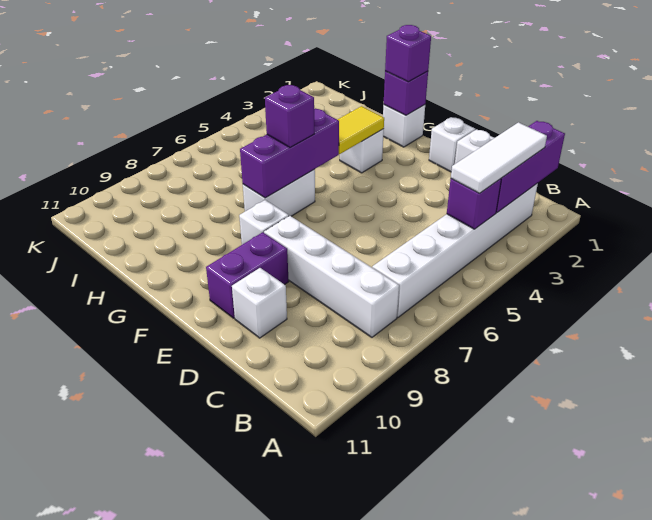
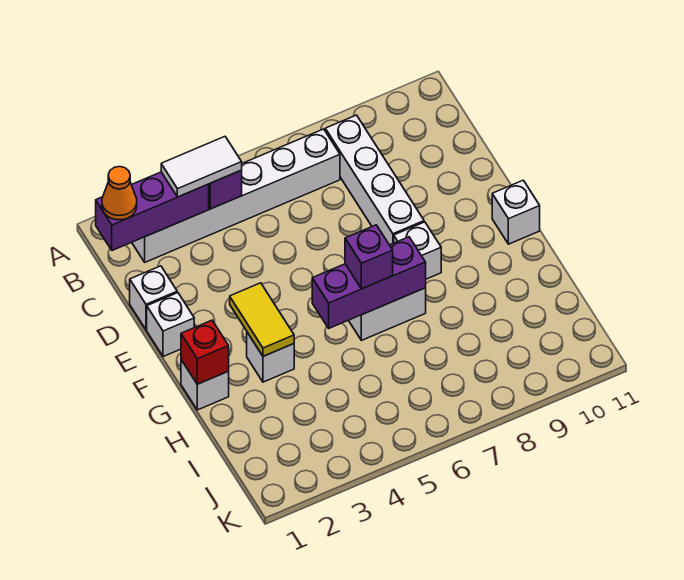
none -> orange 1x1 cone [102,167,137,220]
white 1x3 tile [451,122,547,193] -> white 1x2 tile [161,137,242,197]
white 1x1 brick [232,268,287,338] -> white 1x1 brick moved to [492,180,540,244]
purple 1x2 brick [206,232,289,318] -> none
purple 1x1 brick [384,71,428,115] -> red 1x1 brick [181,320,229,384]
purple 1x1 brick [385,25,431,82] -> none
yellow 1x2 tile [337,106,384,154] -> yellow 1x2 tile turned to [230,283,294,356]

